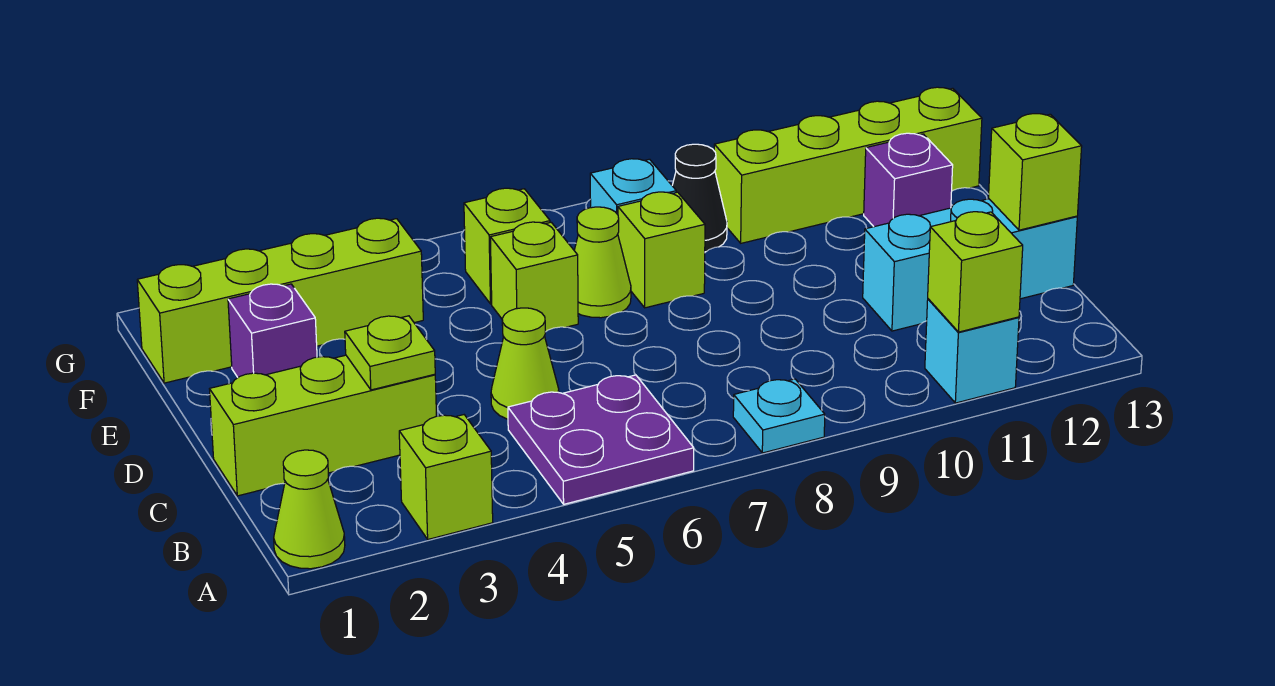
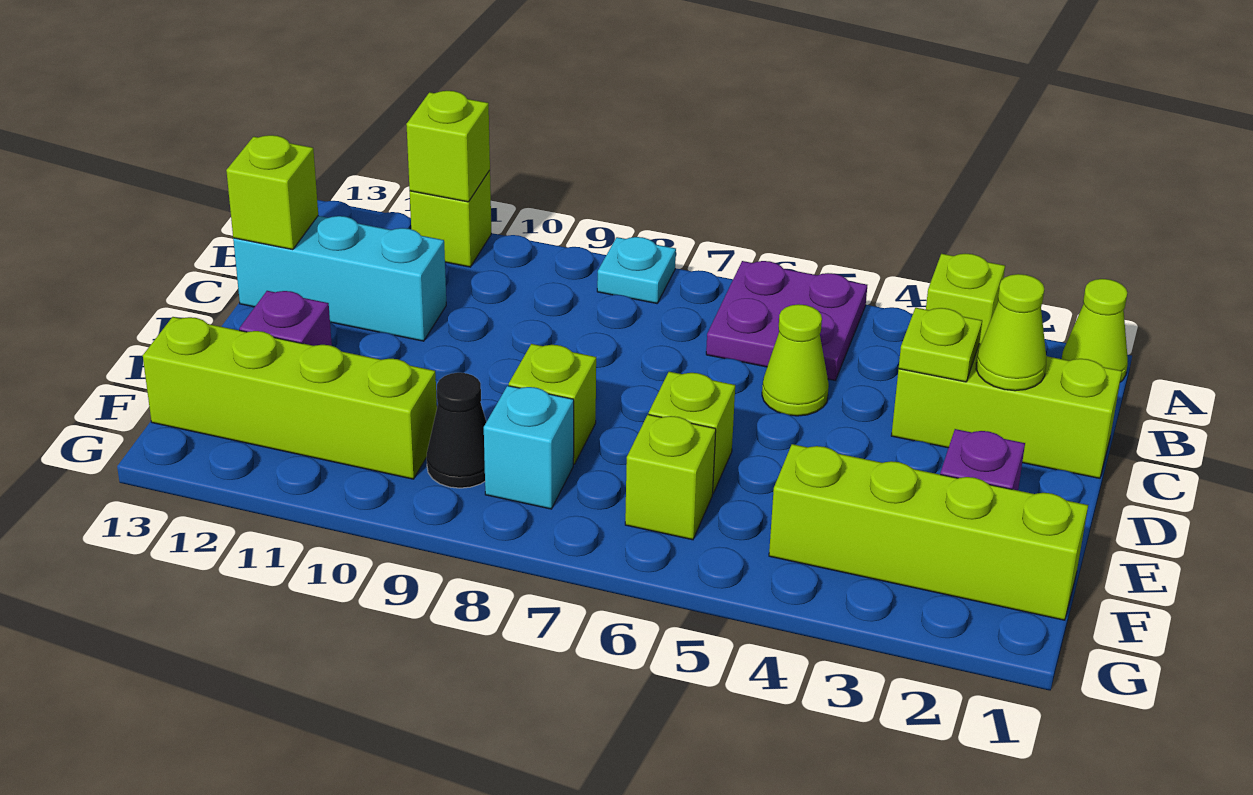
cyan 1x1 brick [925,299,1019,403] -> lime 1x1 brick [410,170,491,267]
lime 1x1 cone [574,207,631,318] -> lime 1x1 cone moved to [976,274,1046,391]

